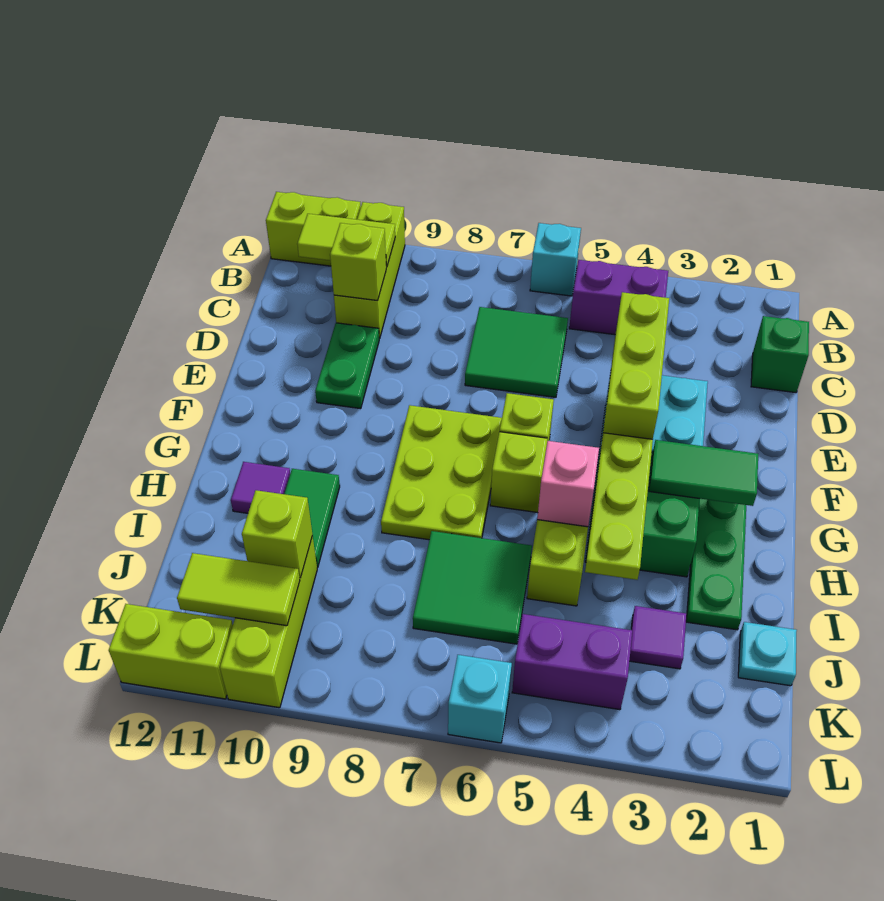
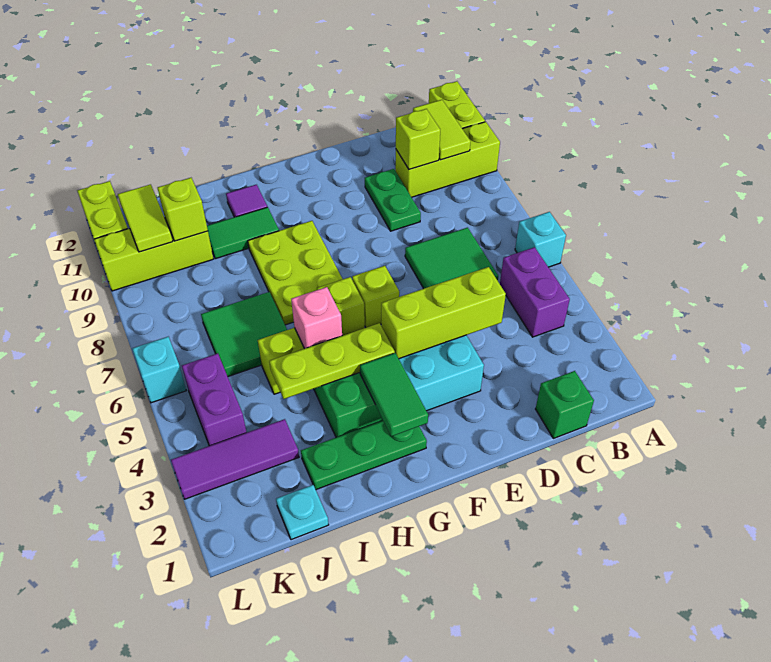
green 1x2 plate [315,323,380,409] -> green 1x2 plate turned to [365,169,421,231]
lime 2x3 plate [381,405,502,540] -> lime 2x3 plate turned to [248,221,342,325]
purple 1x1 tile [629,606,687,669] -> purple 1x3 tile [171,419,299,499]

